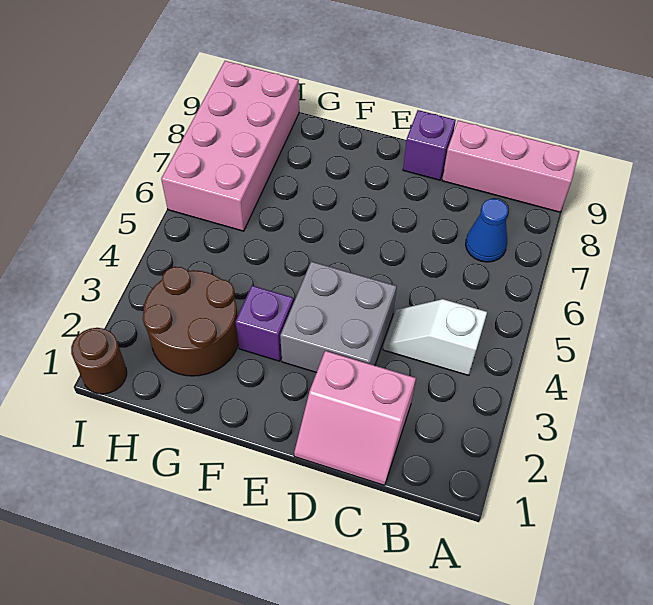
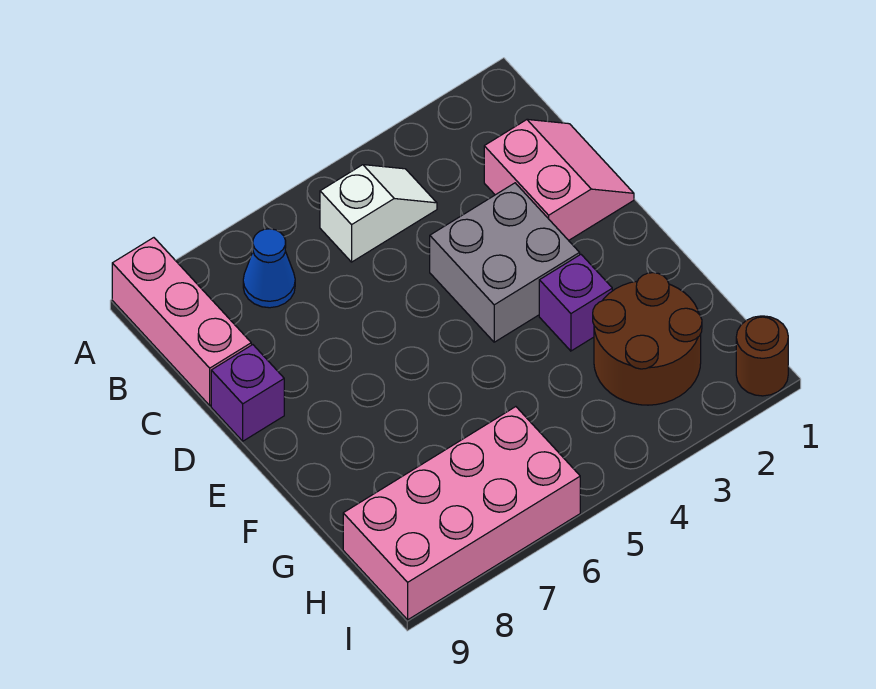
white 1x2 slope [383,299,487,375] -> white 1x2 slope turned to [320,165,437,262]

